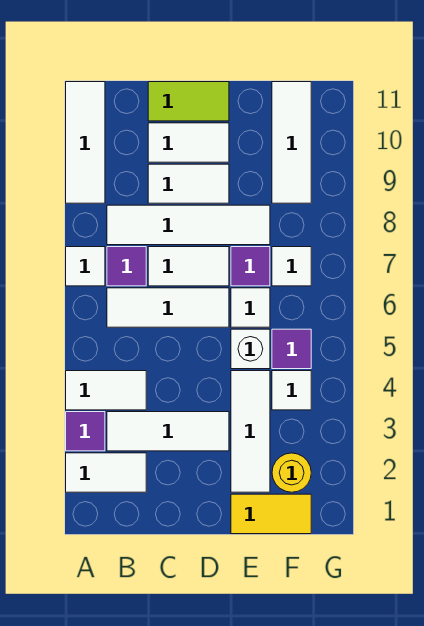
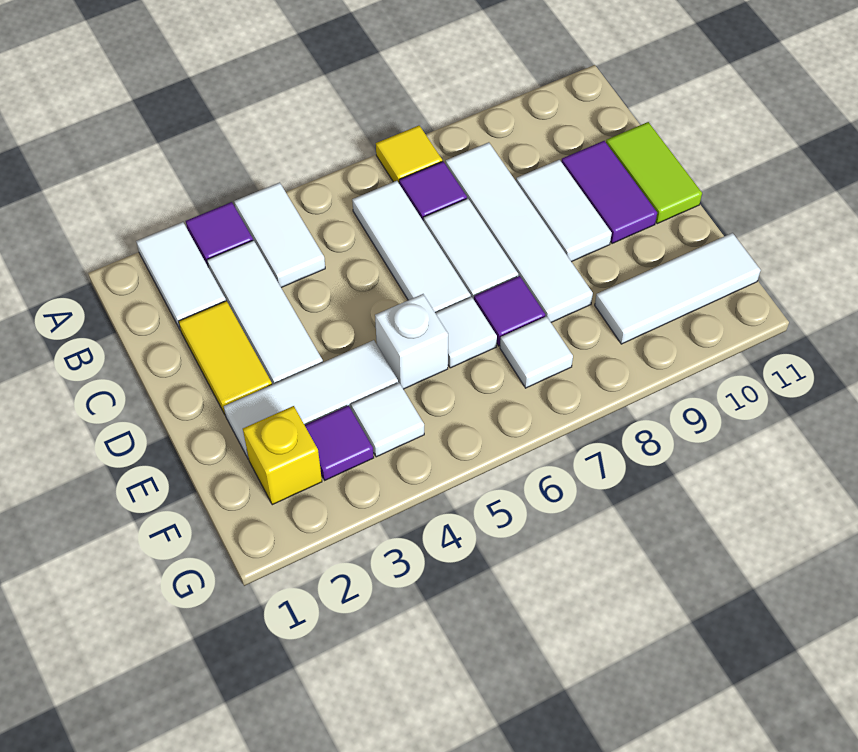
white 1x1 tile [66,247,105,286] -> yellow 1x1 tile [376,126,442,183]
white 1x3 tile [66,82,105,203] -> none
white 1x2 tile [148,123,229,162] -> purple 1x2 tile [561,141,657,244]
yellow 1x2 tile [231,494,311,534] -> yellow 1x2 tile moved to [179,301,272,414]
yellow 1x1 round brick [272,453,311,492] -> yellow 1x1 brick [243,406,322,505]
purple 1x1 tile [272,329,311,369] -> purple 1x1 tile moved to [305,406,374,480]

